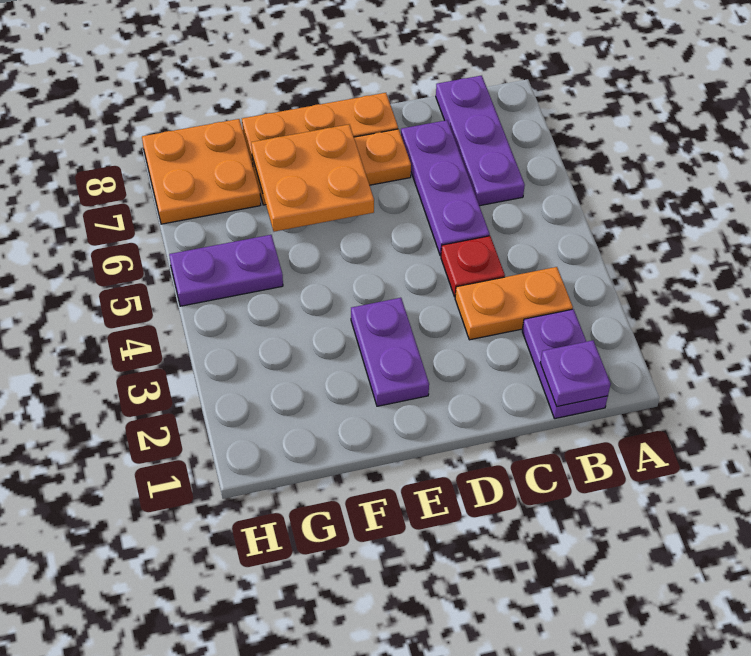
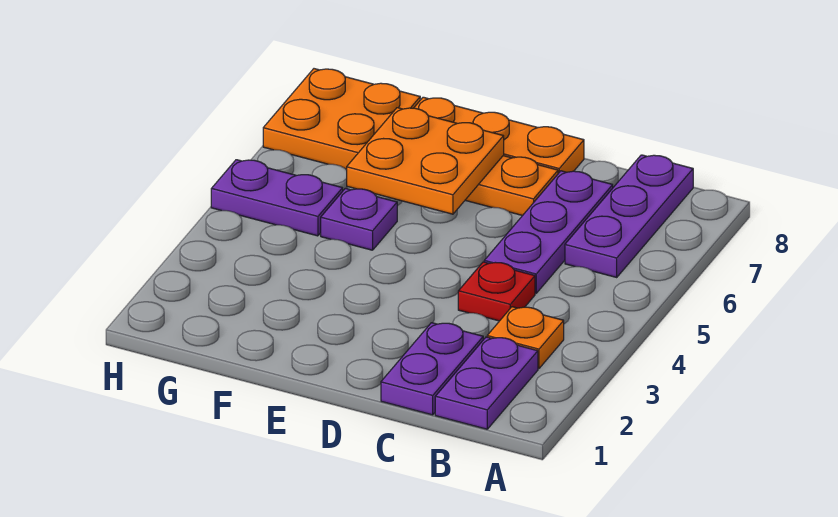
purple 1x1 plate [540,340,611,406] -> purple 1x1 plate moved to [321,188,397,250]
orange 1x2 plate [455,267,573,340] -> orange 1x1 plate [487,307,564,369]
purple 1x2 plate [351,298,429,406] -> purple 1x2 plate moved to [381,323,483,415]

